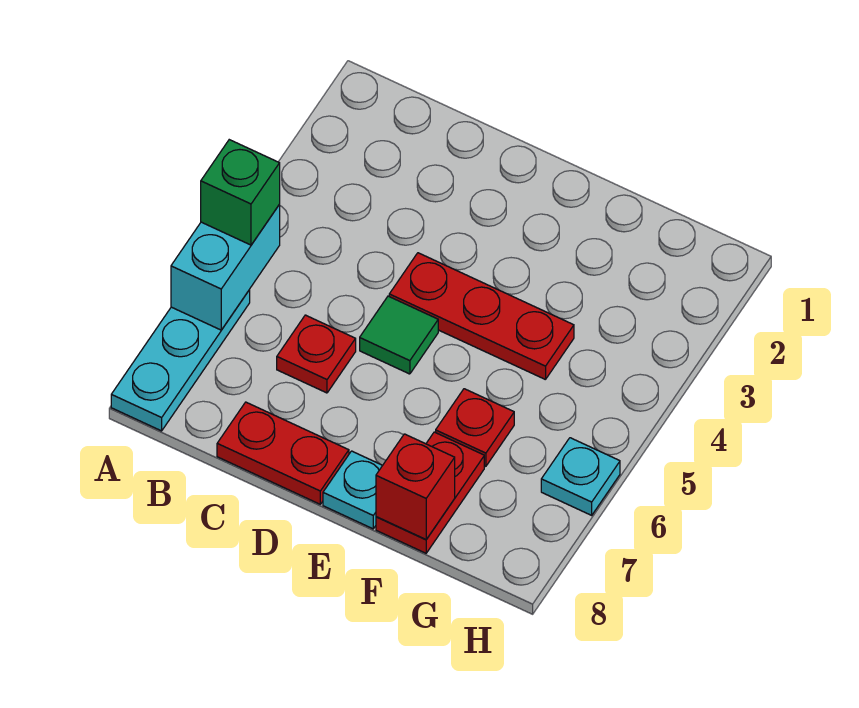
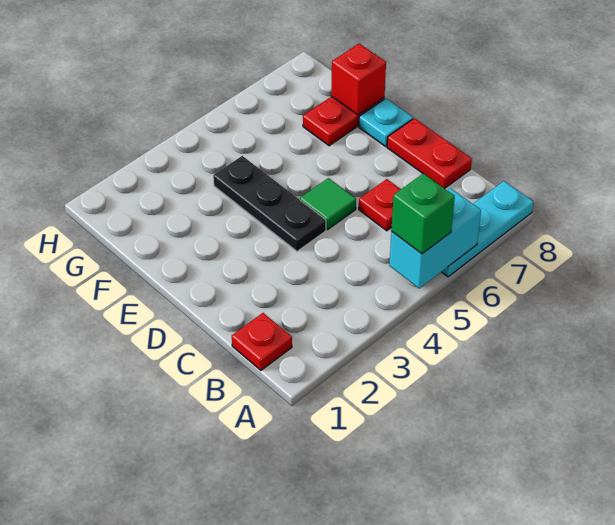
red 1x3 plate [389,253,574,380] -> black 1x3 plate [213,156,326,251]
red 1x1 plate [436,389,514,466] -> red 1x1 plate moved to [232,313,292,370]
cyan 1x1 plate [541,438,620,515] -> none

